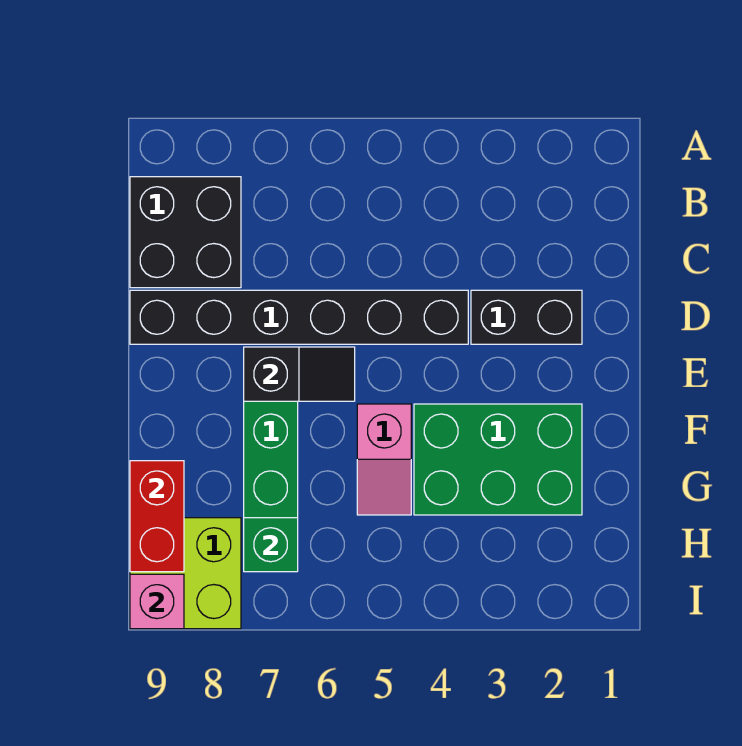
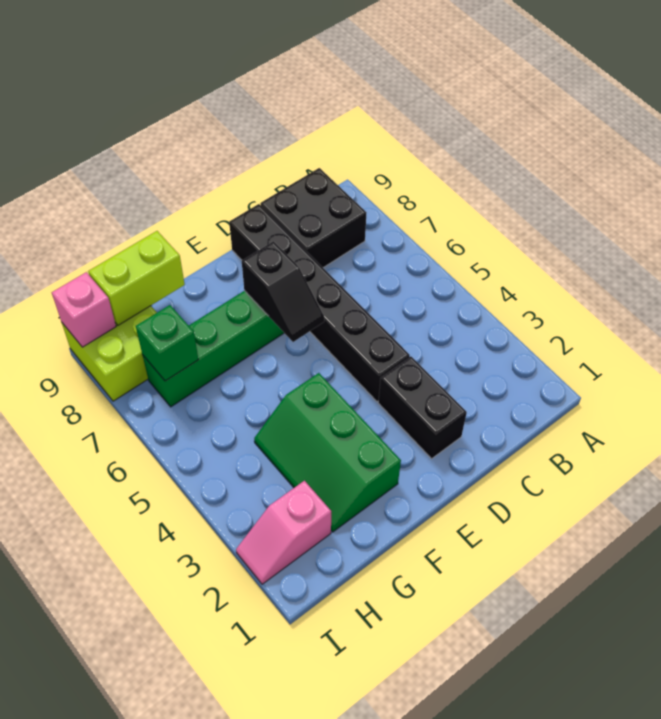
green 2x3 brick [414,404,582,515] -> green 2x3 slope [254,373,401,532]
pink 1x2 slope [357,404,411,515] -> pink 1x2 slope moved to [236,481,331,584]
red 1x2 brick [130,461,184,572] -> lime 1x2 brick [88,231,185,325]

